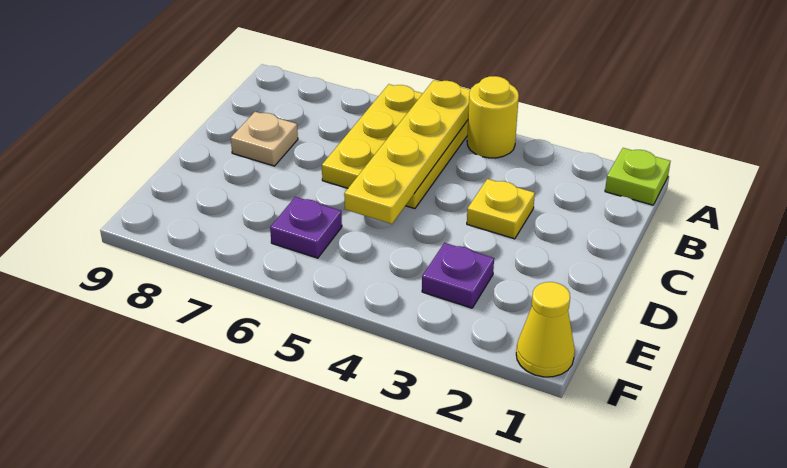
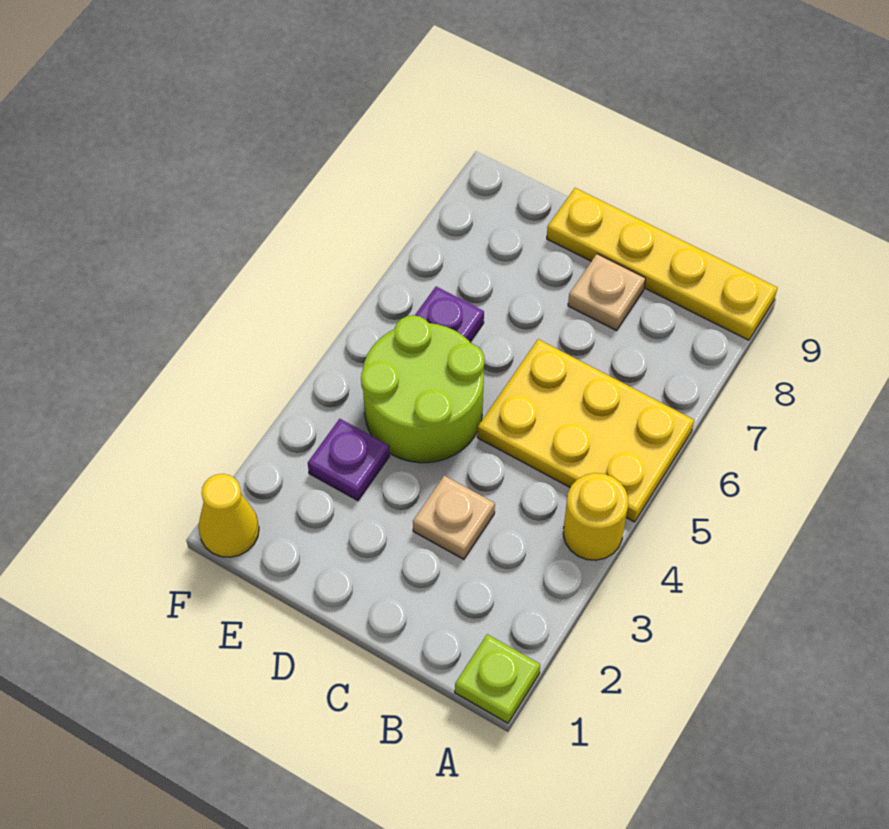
yellow 1x4 plate [344,80,470,224] -> yellow 1x4 plate moved to [547,188,777,340]
yellow 1x1 plate [467,179,535,239] -> tan 1x1 plate [413,476,495,559]
none -> lime 2x2 round brick [361,315,484,463]

